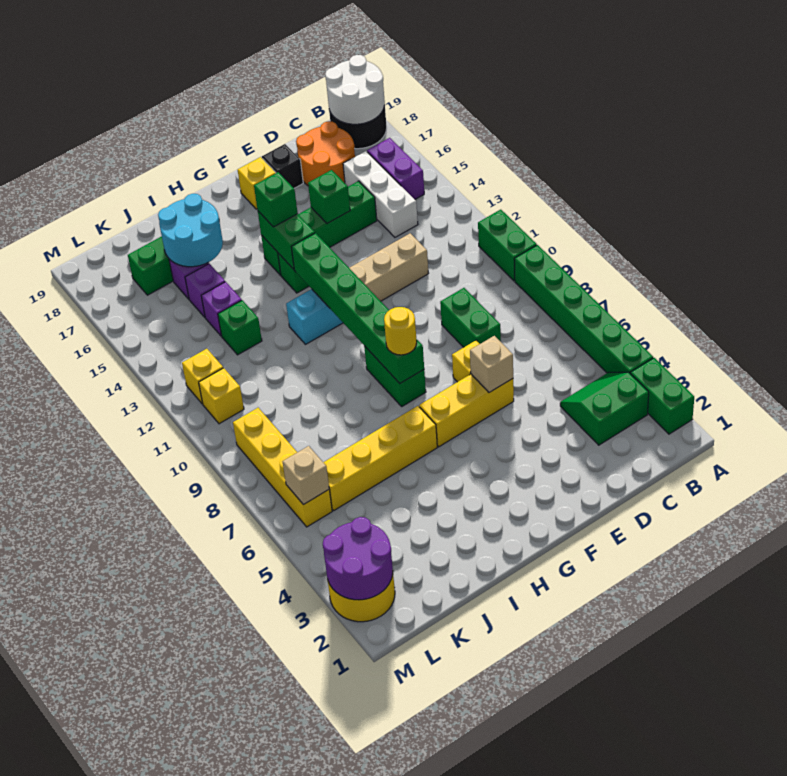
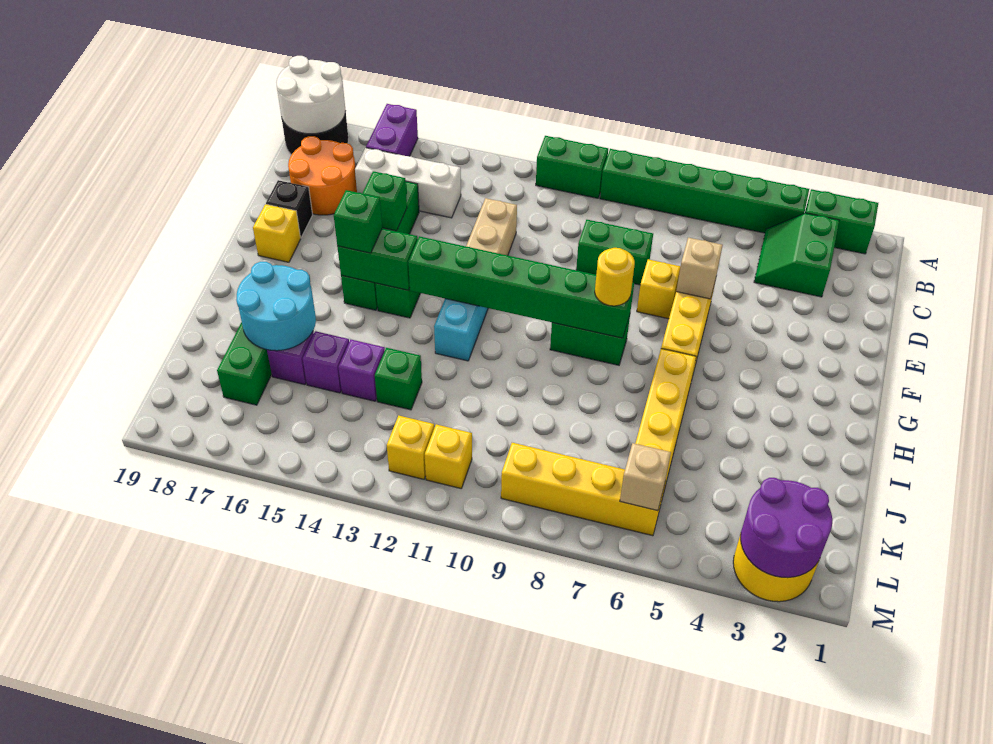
purple 1x2 brick [367,138,424,199] -> purple 1x2 brick turned to [366,104,418,156]

